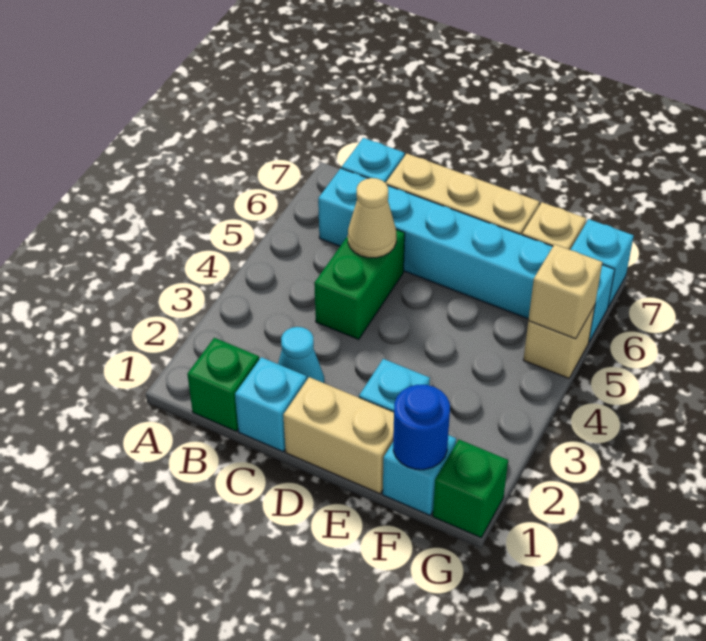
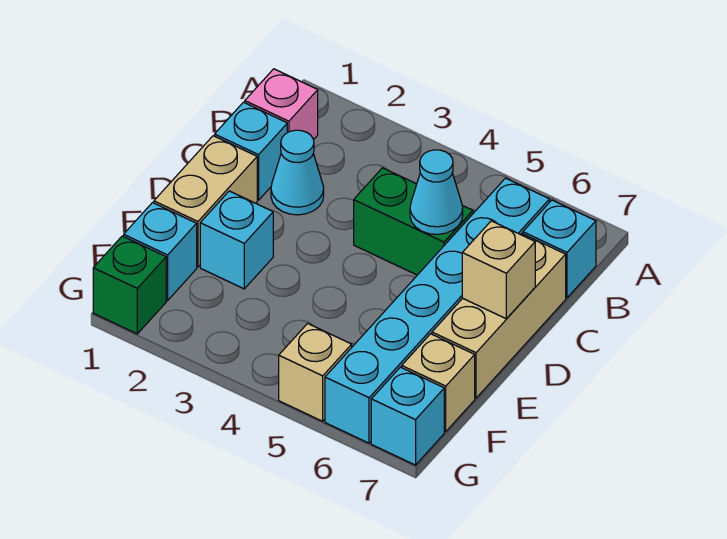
green 1x1 brick [187,338,259,431] -> pink 1x1 brick [245,69,318,140]
tan 1x1 cone [348,178,396,258] -> cyan 1x1 cone [410,150,463,234]
blue 1x1 round brick [393,385,450,470] -> none
tan 1x1 brick [528,244,602,339] -> tan 1x1 brick moved to [462,221,535,319]

